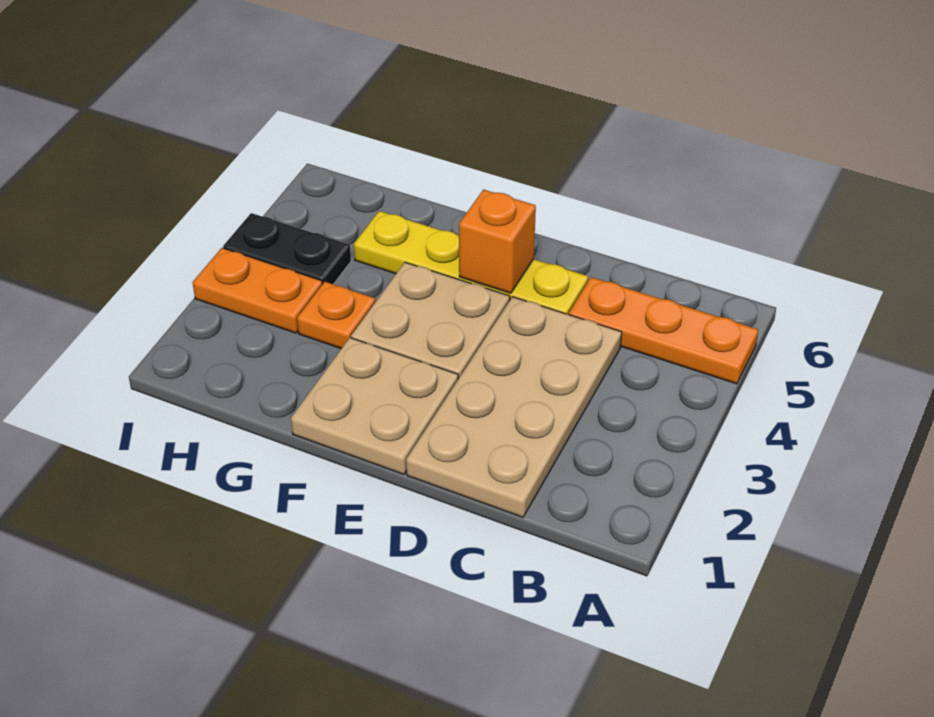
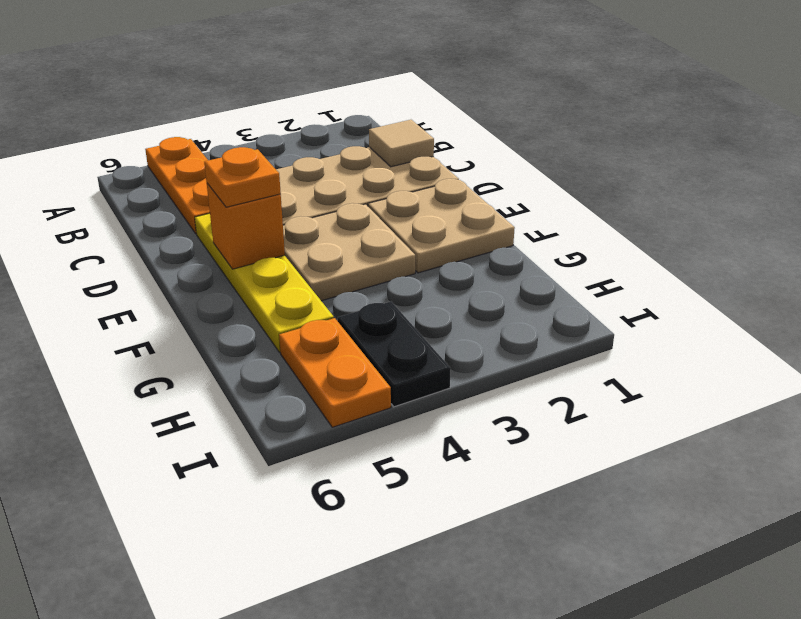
none -> tan 1x1 tile [369,120,434,167]
orange 1x1 plate [297,282,375,349] -> orange 1x1 plate moved to [204,147,281,207]
orange 1x2 plate [193,248,322,333] -> orange 1x2 plate moved to [279,318,391,427]

